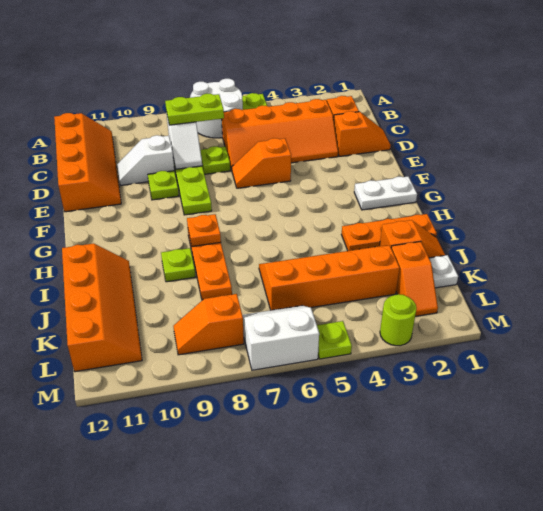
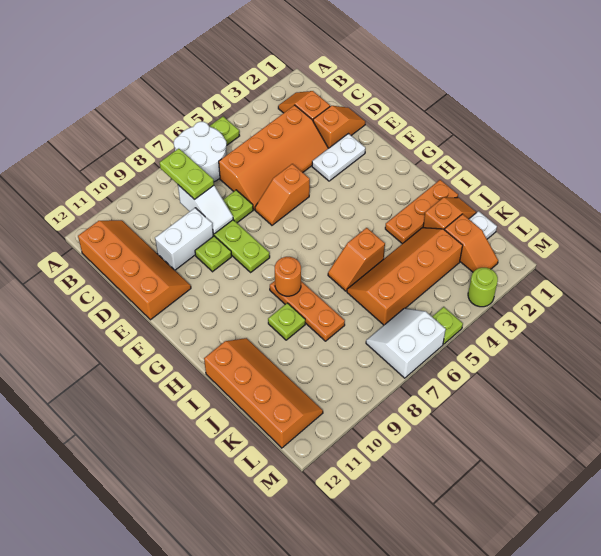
lime 1x2 plate [165,94,224,125] -> lime 1x2 plate turned to [160,148,214,200]
white 1x2 slope [117,135,174,185] -> white 1x2 brick [155,208,213,270]
white 1x2 plate [354,177,417,210] -> white 1x2 plate moved to [312,134,365,181]
orange 1x1 plate [187,214,221,247] -> orange 1x1 round brick [275,257,301,296]
orange 1x2 slope [173,294,244,355] -> orange 1x2 slope moved to [328,228,385,291]

